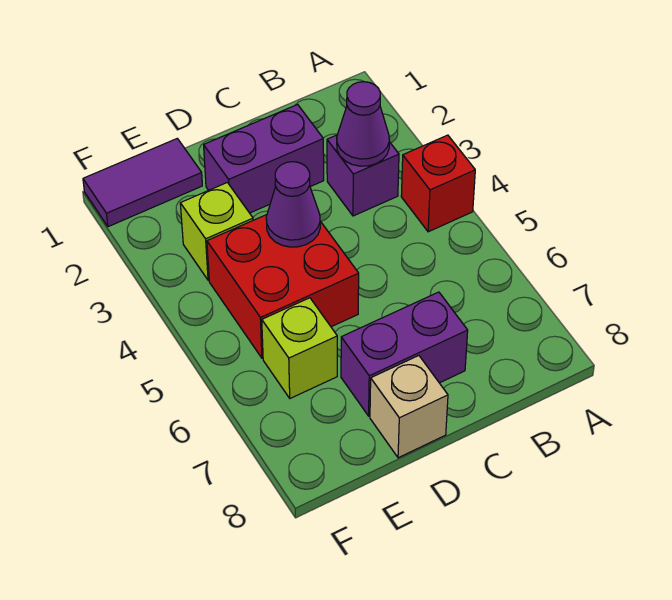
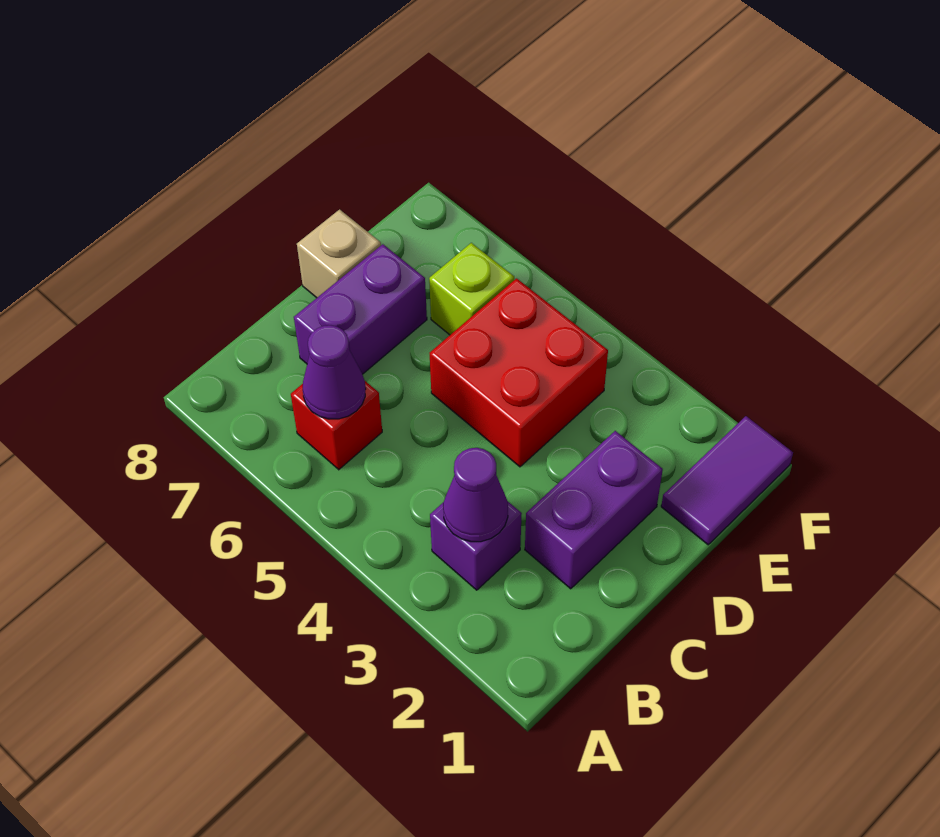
red 1x1 brick [401,135,475,232] -> red 1x1 brick moved to [291,381,382,470]
purple 1x1 cone [266,162,320,247] -> purple 1x1 cone moved to [303,325,366,419]
lime 1x1 brick [180,182,253,280] -> none

